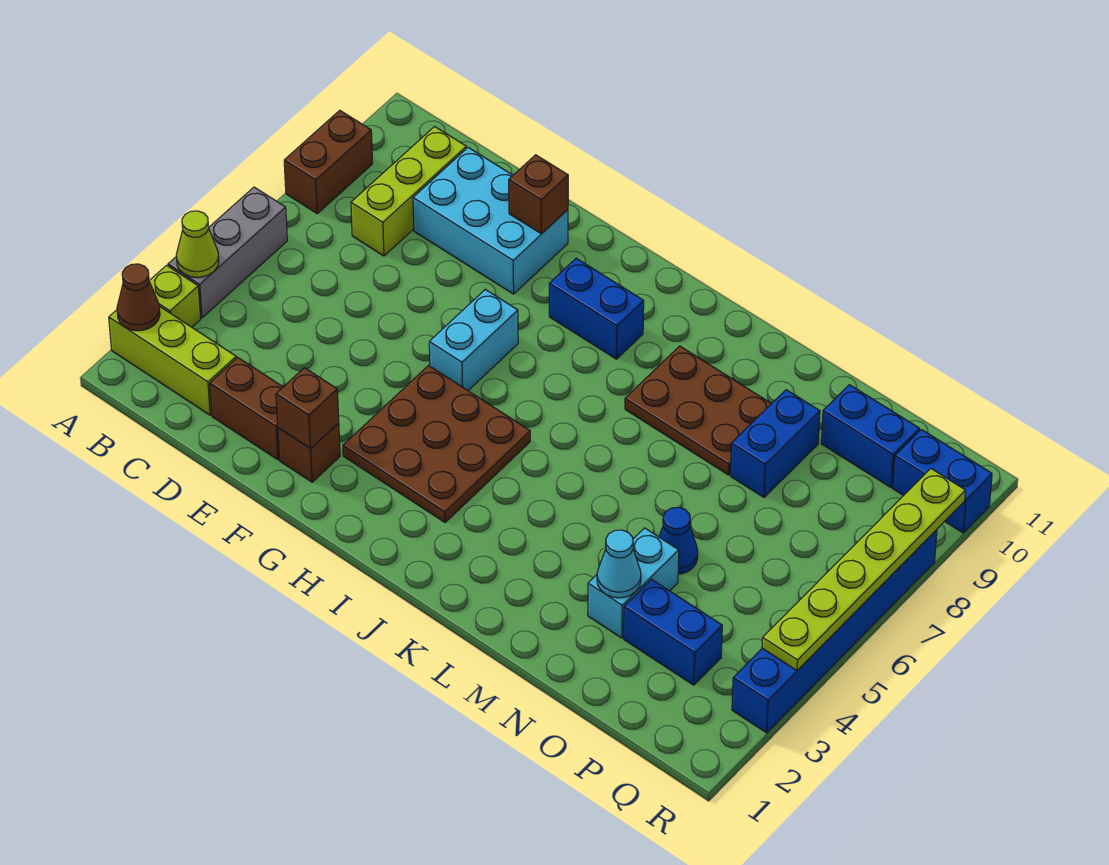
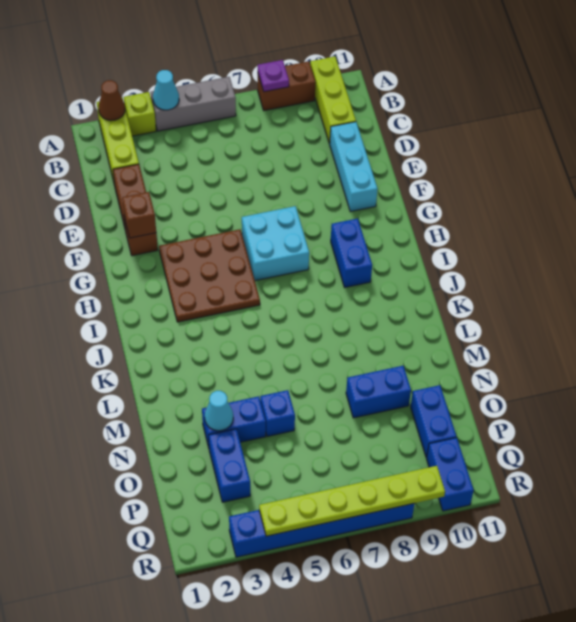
lime 1x1 cone [176,211,219,277] -> cyan 1x1 cone [153,70,179,110]
none -> purple 1x1 plate [258,60,289,92]
lime 1x3 brick [351,127,466,256] -> lime 1x3 brick turned to [310,56,356,144]
cyan 2x3 brick [413,148,568,294] -> cyan 1x3 brick [330,122,378,212]
brown 1x1 brick [509,155,568,234] -> none
cyan 1x2 brick [429,289,518,390] -> cyan 2x2 brick [242,206,309,281]
brown 2x3 plate [625,346,771,475] -> none
cyan 1x2 brick [588,528,679,638] -> blue 1x2 brick [202,396,266,447]
blue 1x1 cone [659,507,698,574] -> blue 1x1 brick [260,390,295,436]

